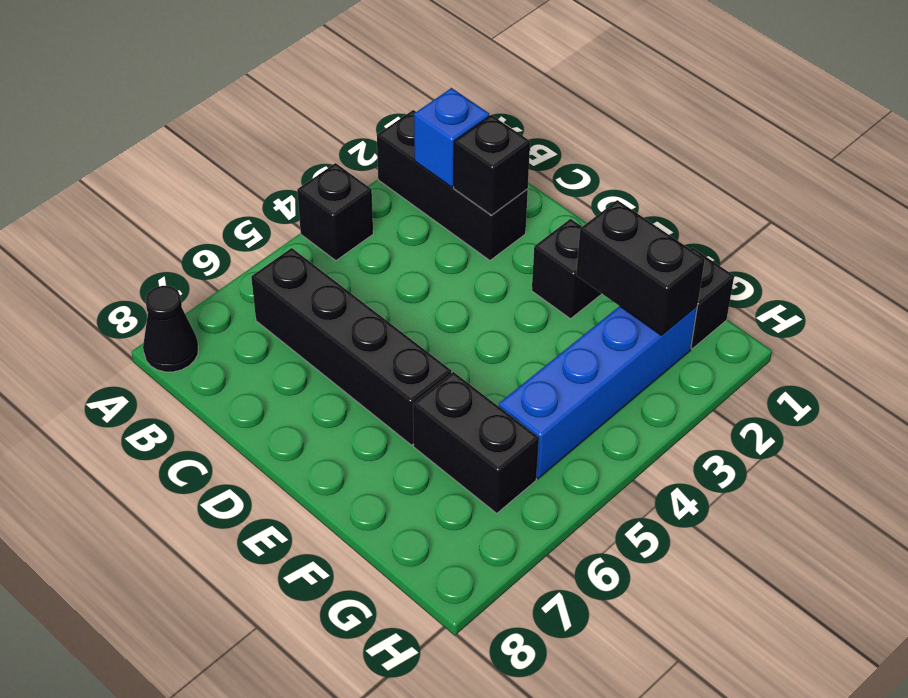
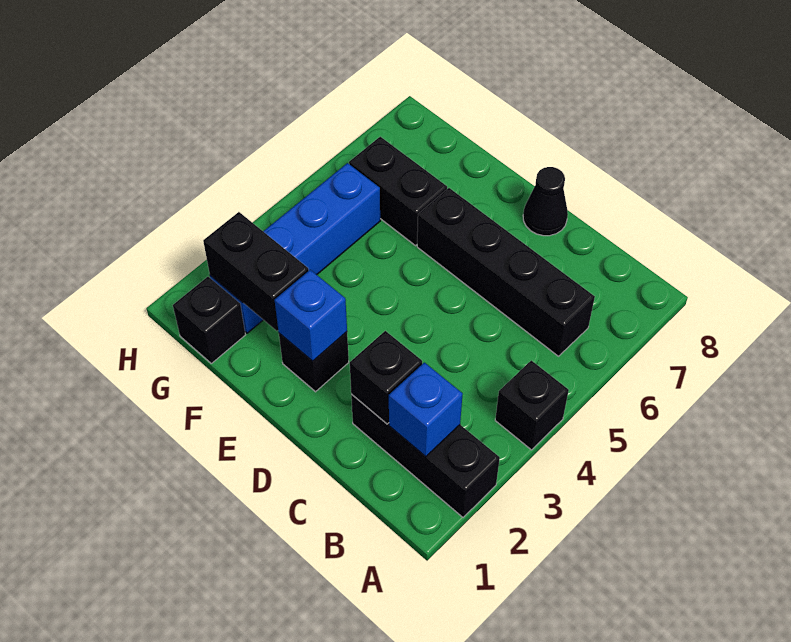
black 1x1 cone [143,286,198,372] -> black 1x1 cone moved to [523,167,568,236]
none -> blue 1x1 brick [275,270,347,361]

